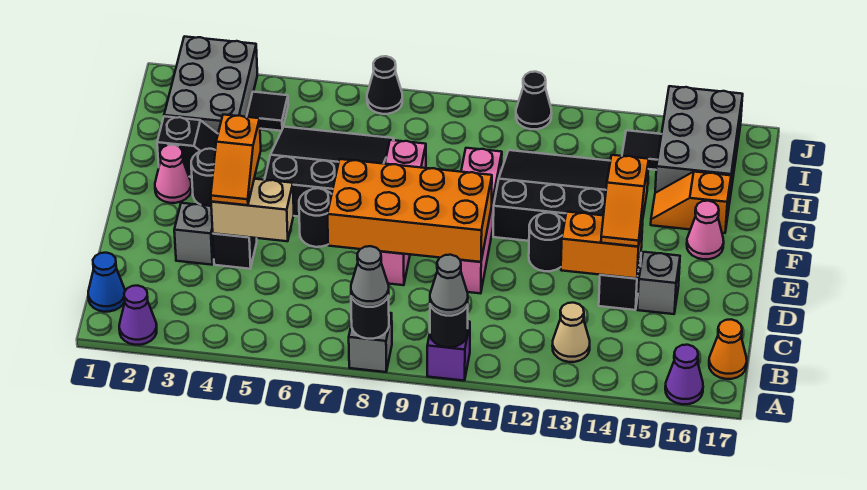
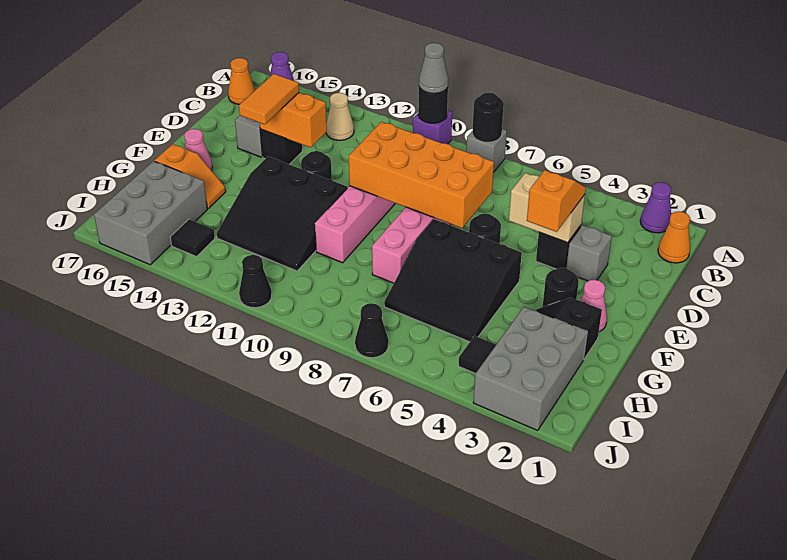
grey 1x1 cone [351,246,389,307] -> none
blue 1x1 cone [88,253,125,312] -> orange 1x1 cone [658,211,690,263]
orange 1x2 slope [601,155,649,247] -> orange 1x2 tile [239,74,299,124]

